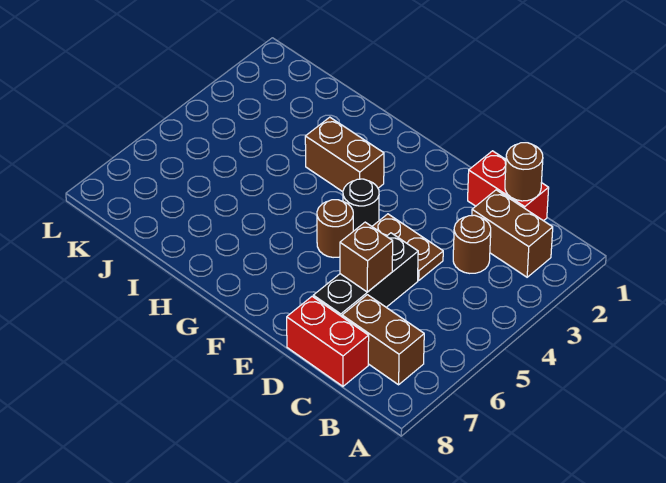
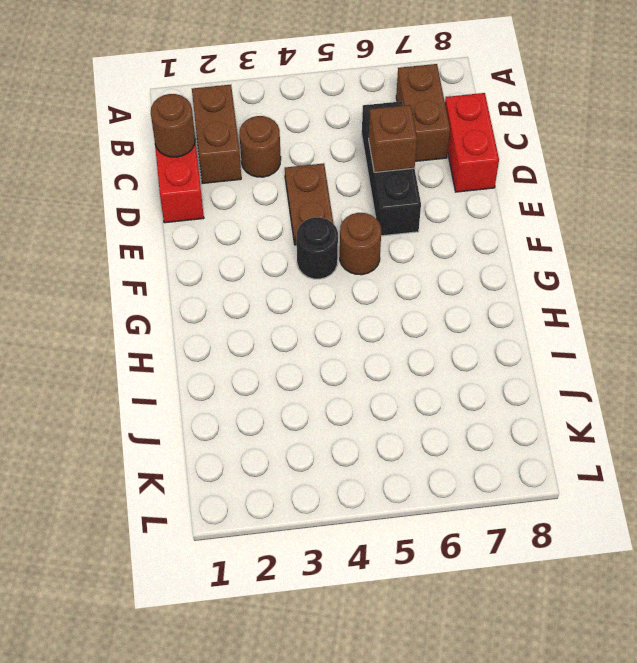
black 1x3 brick [313,233,418,317] -> black 1x3 brick turned to [362,101,421,236]
brown 1x2 brick [305,117,384,192] -> none

